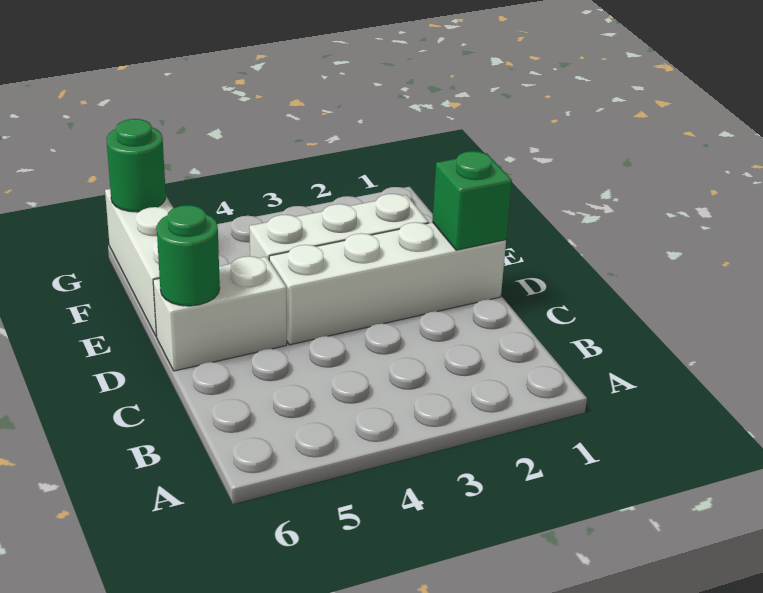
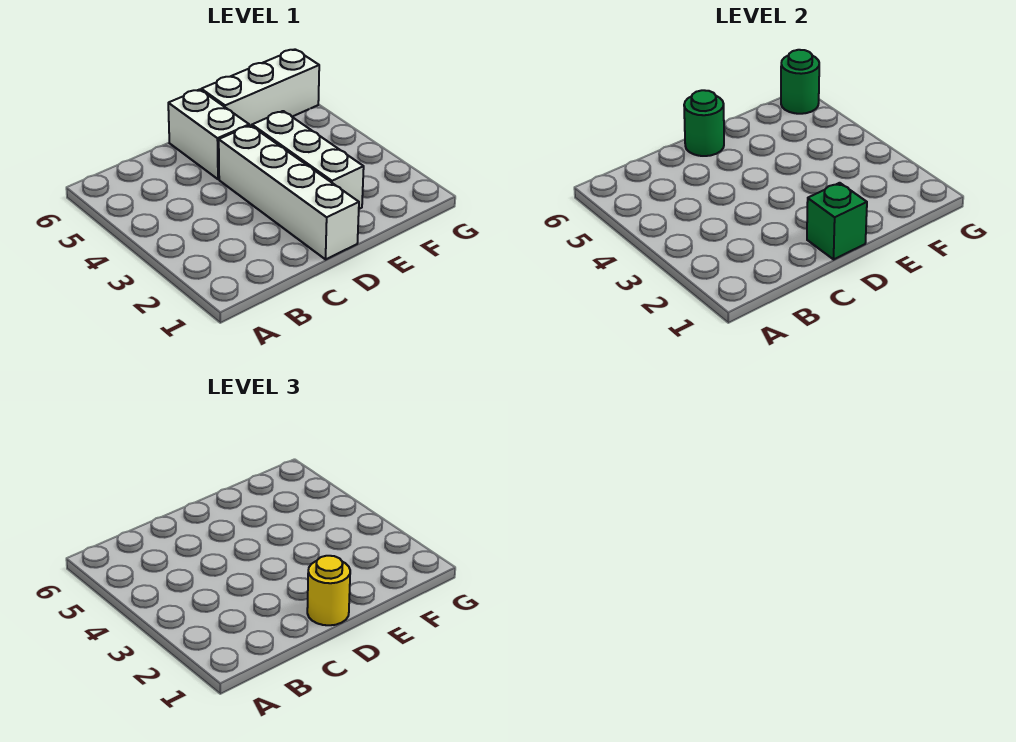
none -> yellow 1x1 round brick [307,556,350,625]

